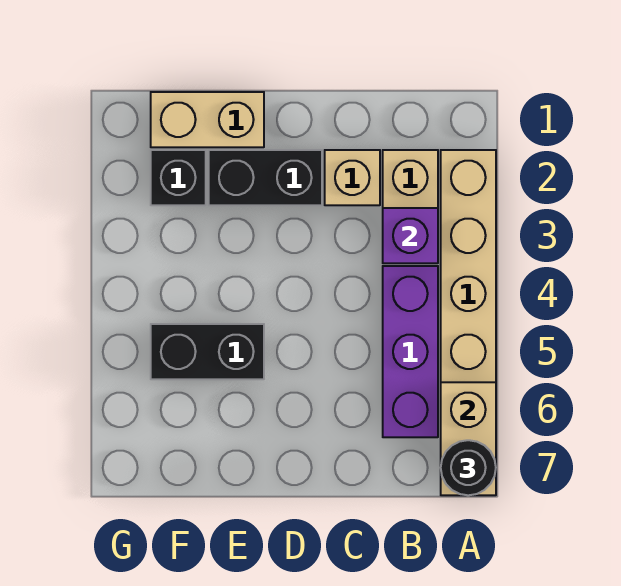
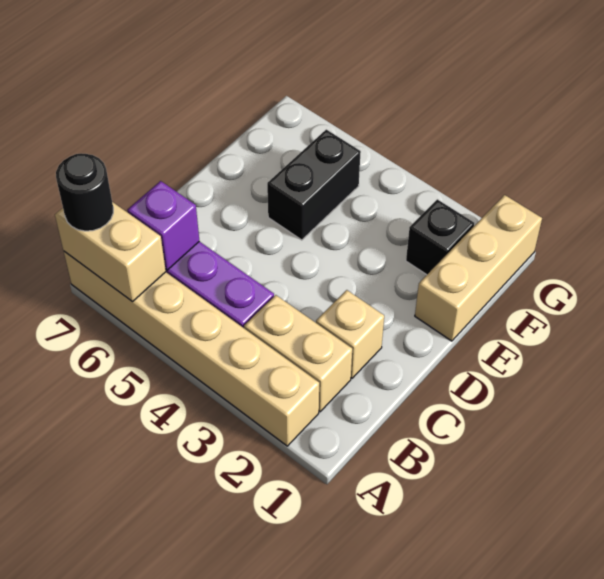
purple 1x1 brick [383,208,438,263] -> purple 1x1 brick moved to [127,181,199,270]
black 1x2 brick [209,150,322,205] -> none
tan 1x2 brick [151,92,264,147] -> tan 1x3 brick [415,195,542,341]

